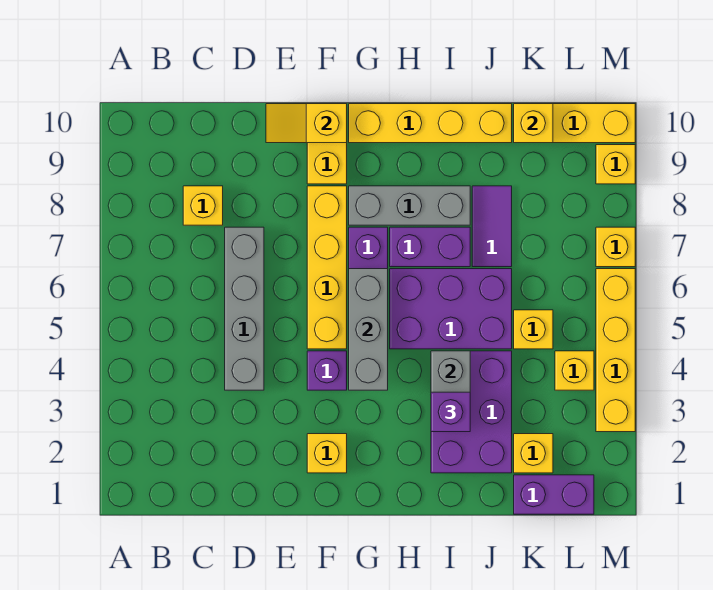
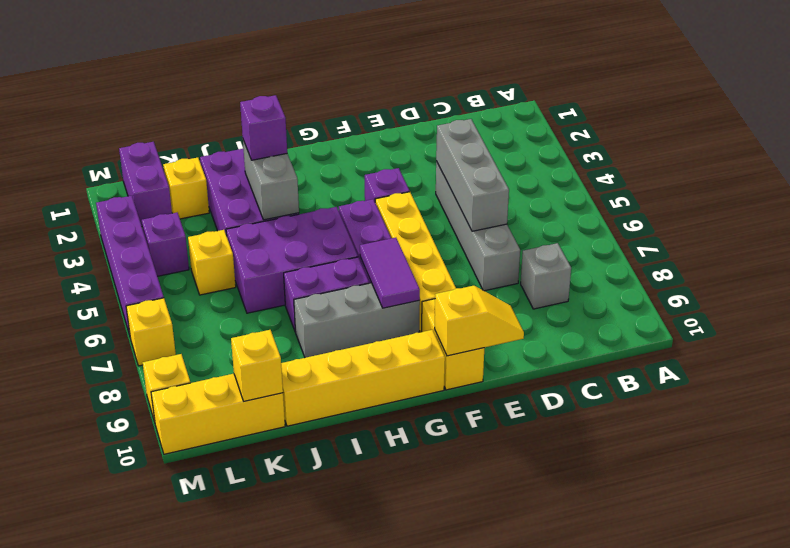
yellow 1x1 brick [183,186,223,225] -> grey 1x1 brick [521,243,571,309]
yellow 1x1 brick [307,434,347,473] -> none
grey 1x3 brick [349,269,388,390] -> grey 1x3 brick moved to [436,119,509,231]
purple 1x2 tile [472,186,512,267] -> purple 1x2 tile moved to [360,238,420,308]
purple 1x2 brick [514,475,594,514] -> purple 1x2 brick turned to [119,142,172,226]
yellow 1x1 brick [555,351,594,390] -> purple 1x1 brick [142,213,189,276]
yellow 1x4 brick [596,269,635,432] -> purple 1x4 brick [96,196,164,335]

